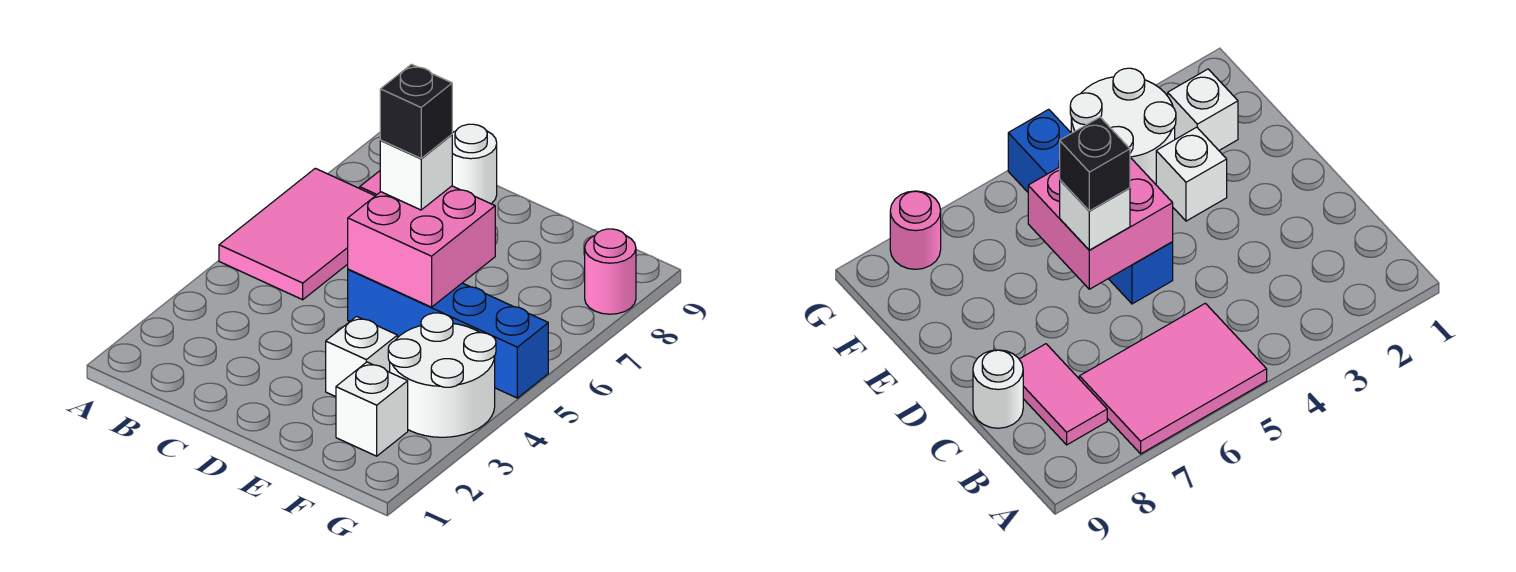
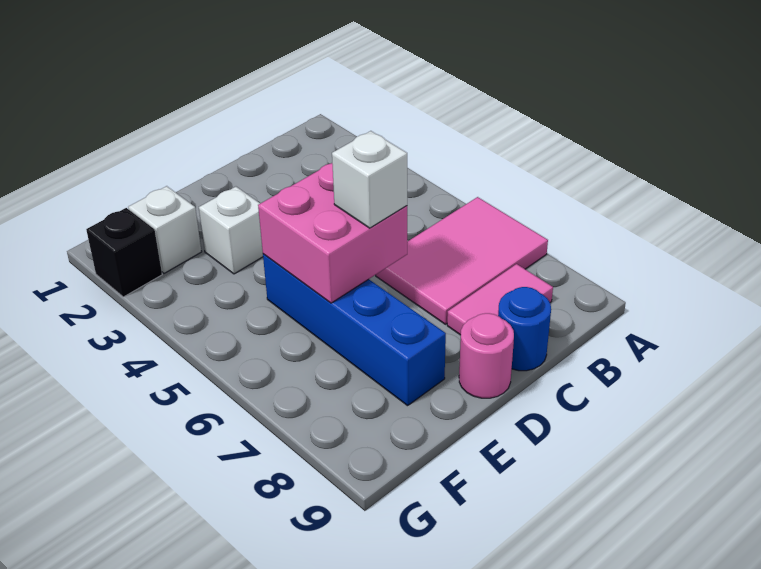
pink 2x3 tile [219,168,375,300] -> pink 2x3 tile turned to [376,197,548,324]
white 1x1 round brick [452,124,497,204] -> blue 1x1 round brick [498,287,551,371]
blue 1x4 brick [348,269,548,398] -> blue 1x4 brick turned to [263,254,446,406]
black 1x1 brick [380,64,452,158] -> black 1x1 brick moved to [86,208,162,297]
white 2x2 round brick [388,313,496,437] -> none
pink 1x1 round brick [585,229,636,314] -> pink 1x1 round brick moved to [459,313,514,398]

